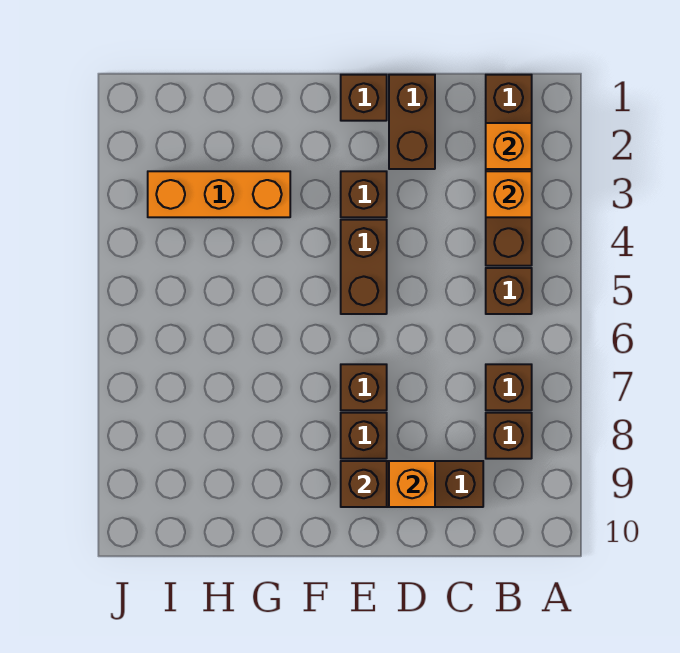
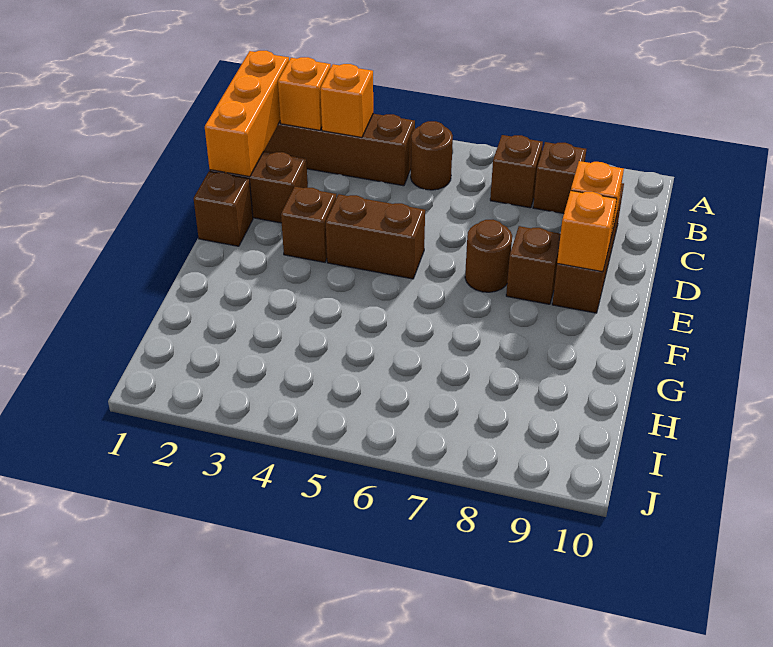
brown 1x1 brick [486,268,532,314] -> brown 1x1 round brick [411,121,453,190]
brown 1x1 brick [341,364,387,410] -> brown 1x1 round brick [465,220,512,292]
brown 1x1 brick [341,461,387,507] -> orange 1x1 brick [557,191,617,272]
orange 1x3 brick [148,171,290,217] -> orange 1x3 brick moved to [205,51,289,177]

